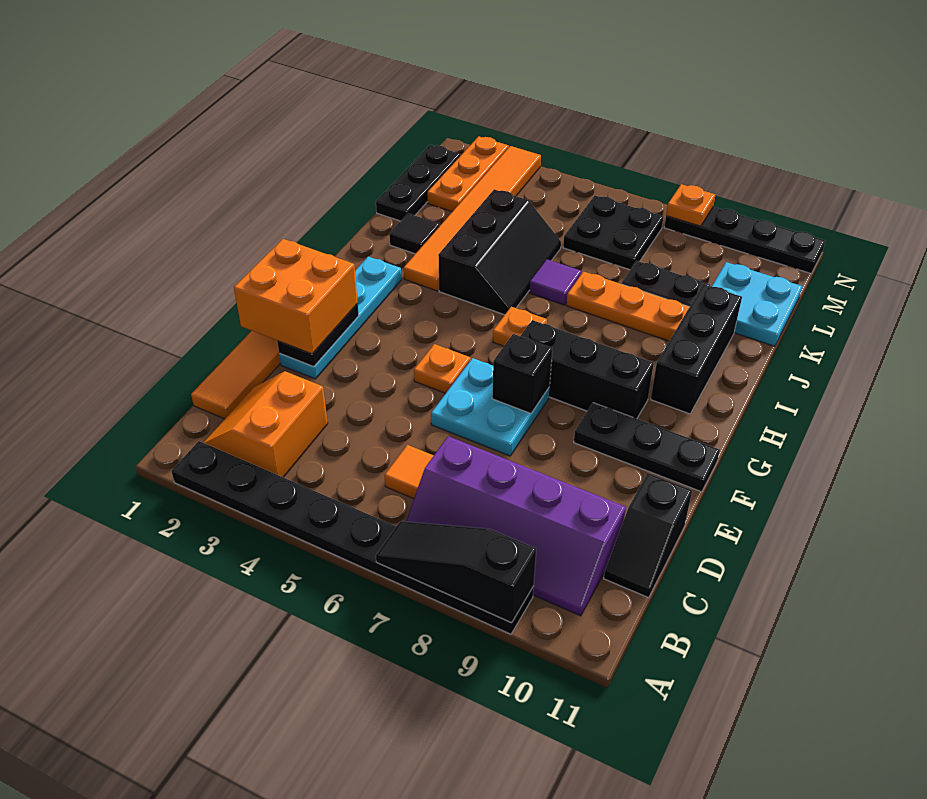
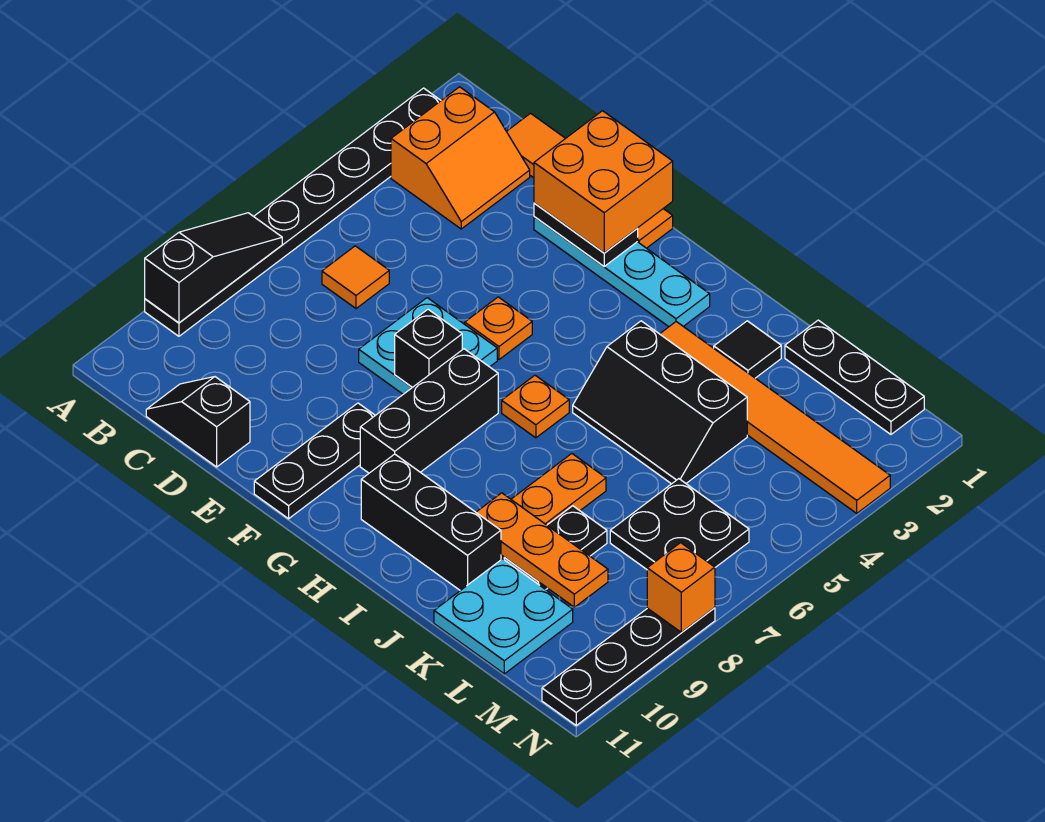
orange 2x2 slope [203,371,328,477] -> orange 2x2 slope turned to [391,87,530,229]
purple 2x4 slope [406,436,626,616] -> none
purple 1x1 tile [529,260,581,305] -> none
orange 1x3 plate [427,136,509,212] -> orange 1x3 plate moved to [476,493,608,607]
orange 1x1 plate [666,184,715,226] -> orange 1x1 brick [647,543,715,632]

